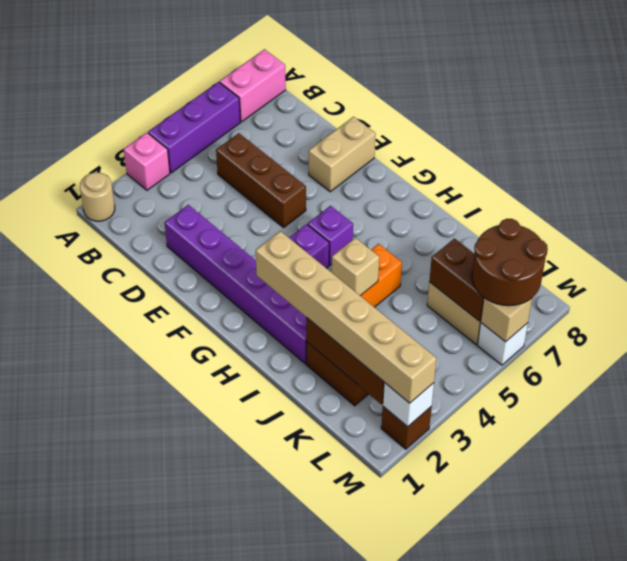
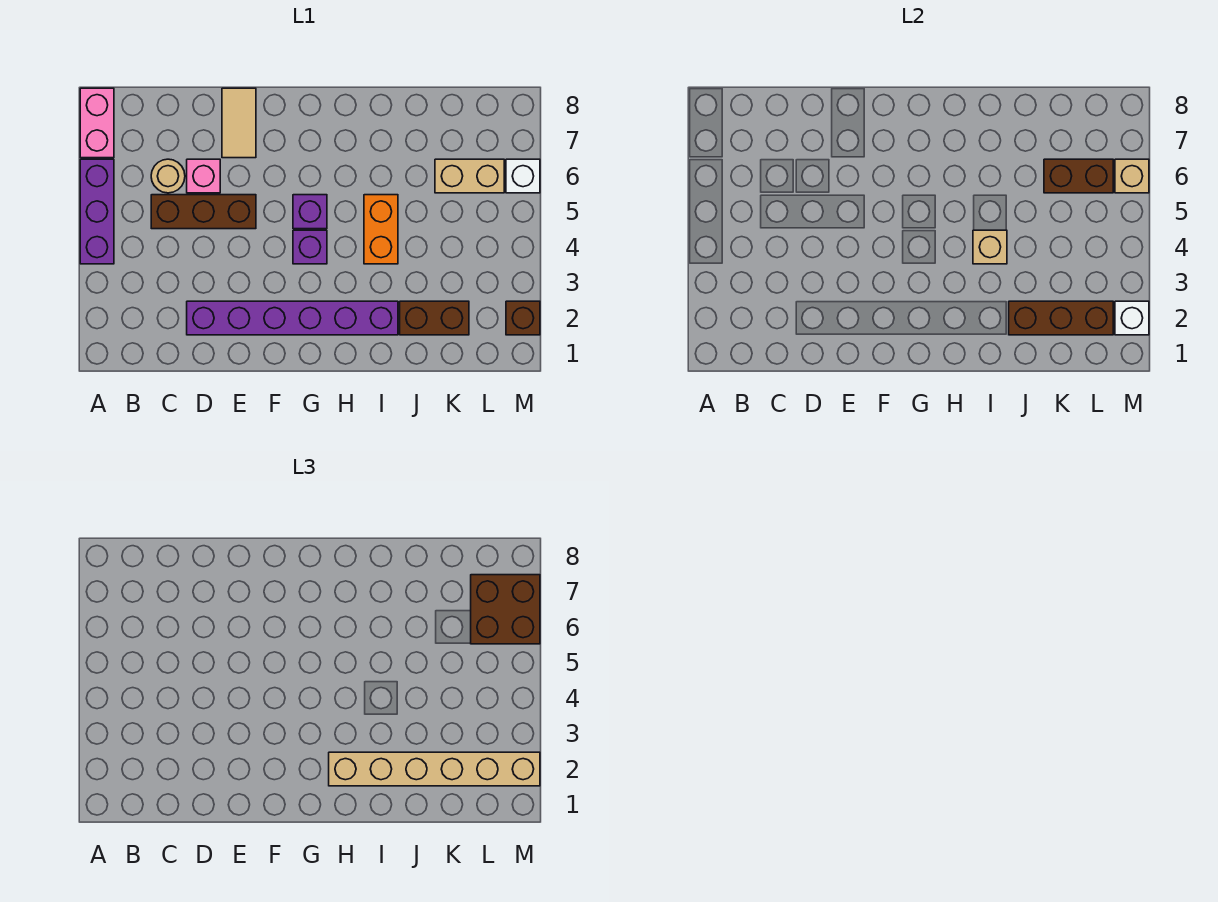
tan 1x1 round brick [80,173,115,221] -> tan 1x1 round brick moved to [151,159,185,193]
pink 1x1 brick [124,133,170,190] -> pink 1x1 brick moved to [187,159,220,193]
tan 1x2 brick [309,117,376,192] -> tan 1x2 tile [222,88,256,158]
brown 2x2 round brick [472,219,548,306] -> brown 2x2 brick [471,575,540,644]

